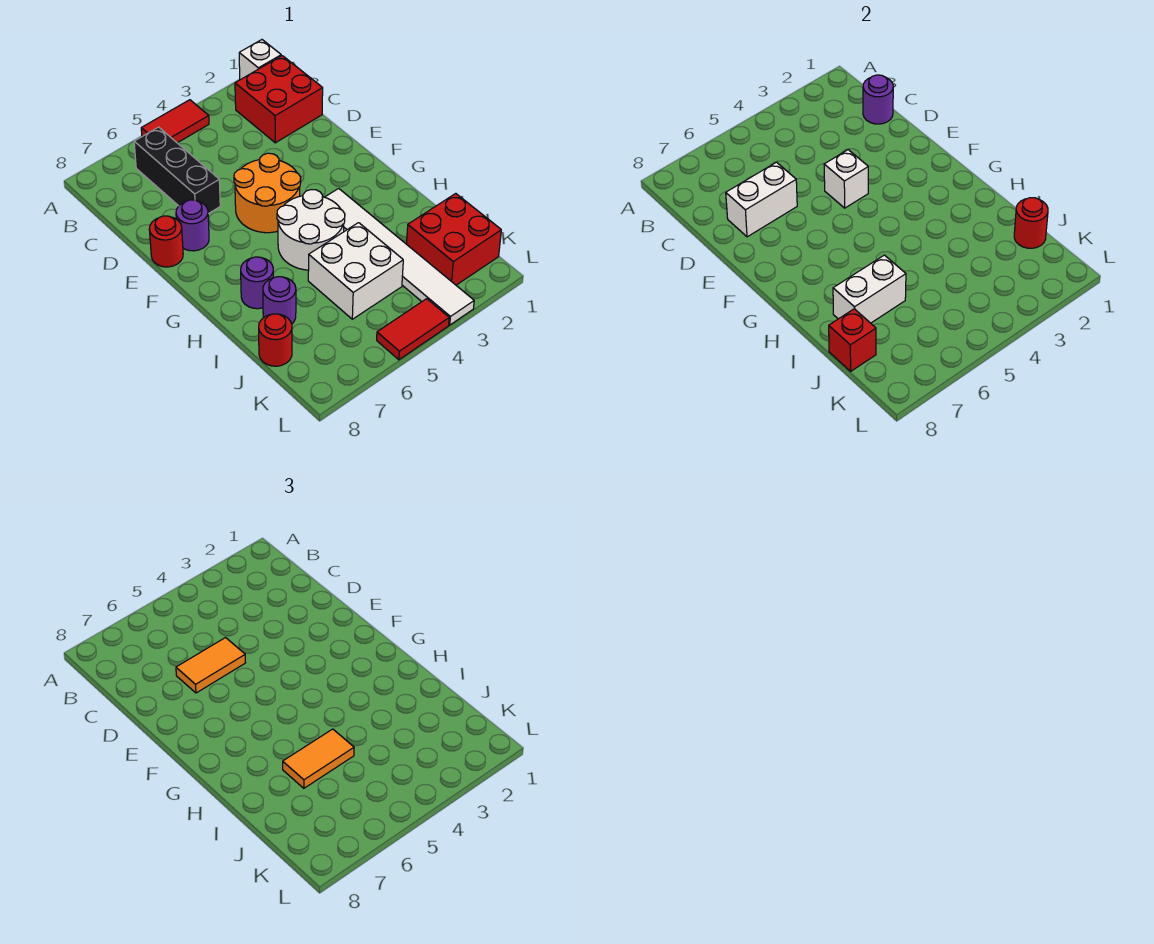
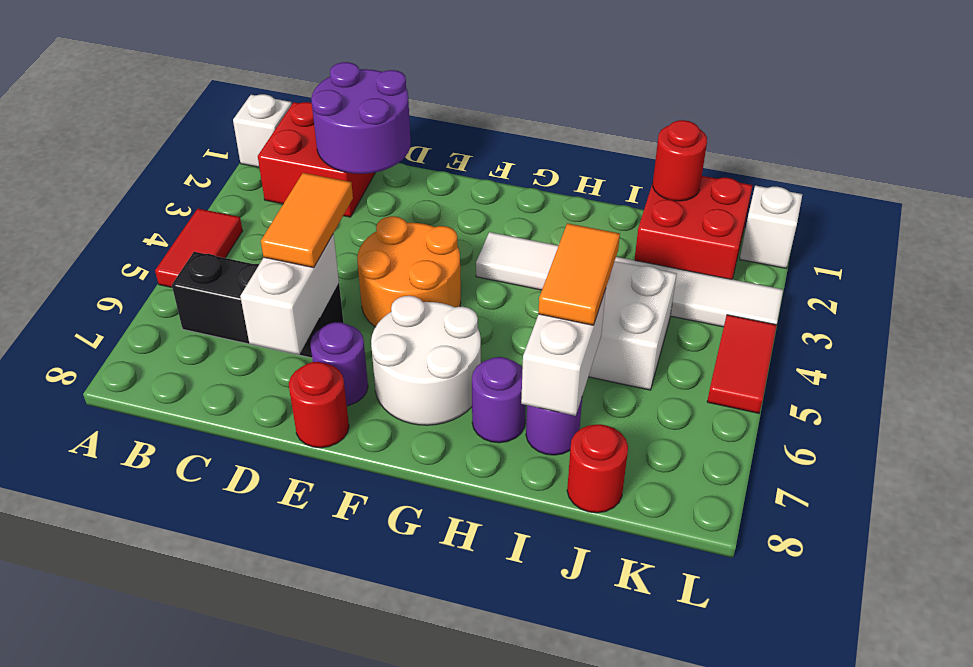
purple 1x1 round brick [863,75,893,124] -> purple 2x2 round brick [311,62,411,174]
white 1x1 brick [824,150,868,208] -> white 1x1 brick moved to [740,186,802,268]
white 2x2 round brick [277,190,345,270] -> white 2x2 round brick moved to [371,296,481,425]
red 1x1 brick [829,309,876,371] -> none

